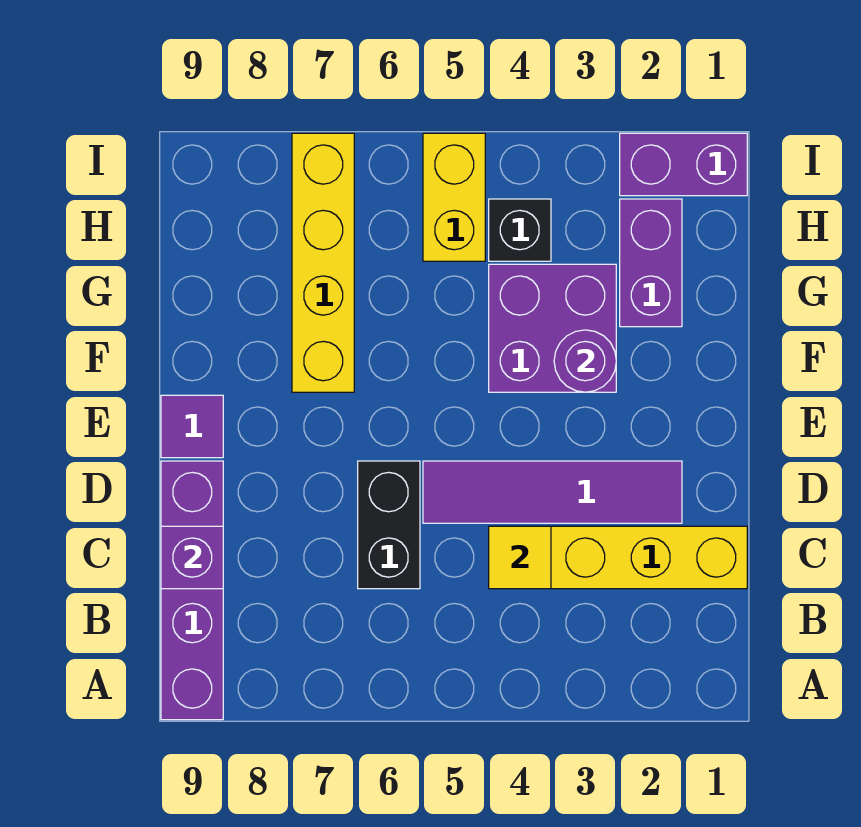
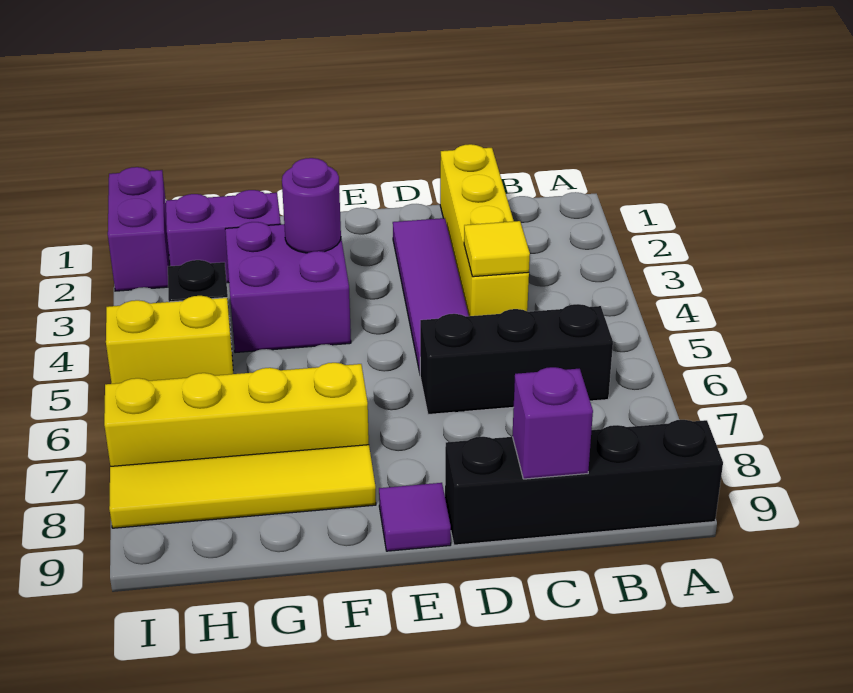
purple 1x4 brick [161,461,223,720] -> black 1x4 brick [445,420,723,545]
black 1x2 brick [358,461,420,589] -> black 1x3 brick [420,304,613,415]
none -> yellow 1x4 tile [109,445,376,528]

